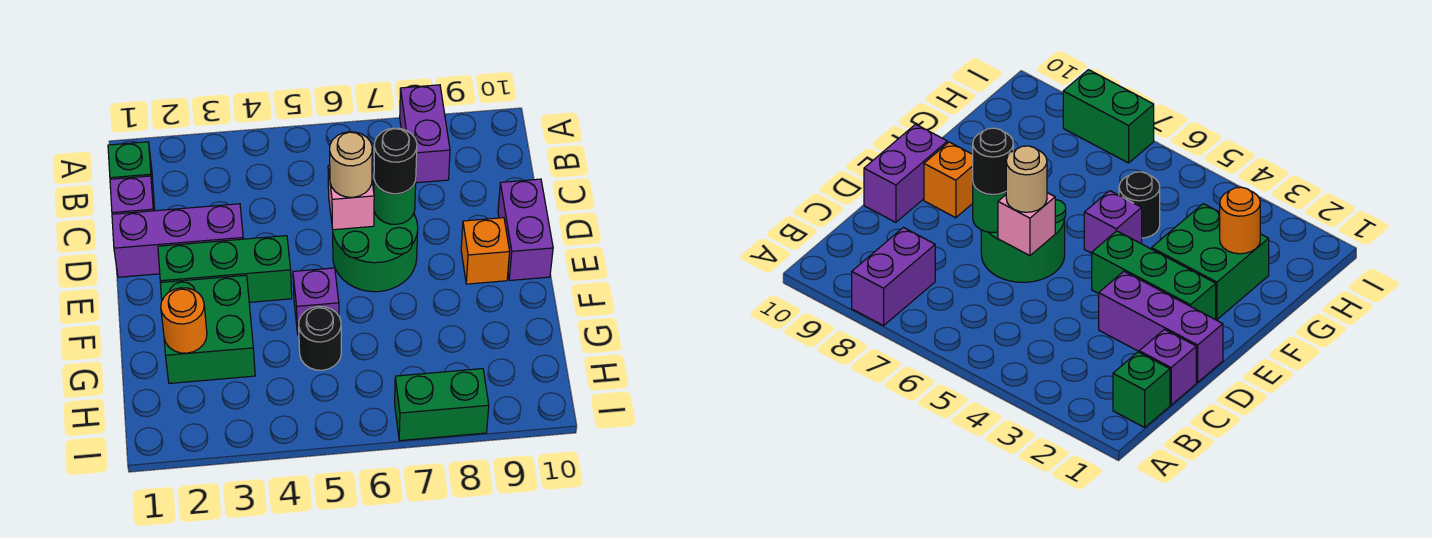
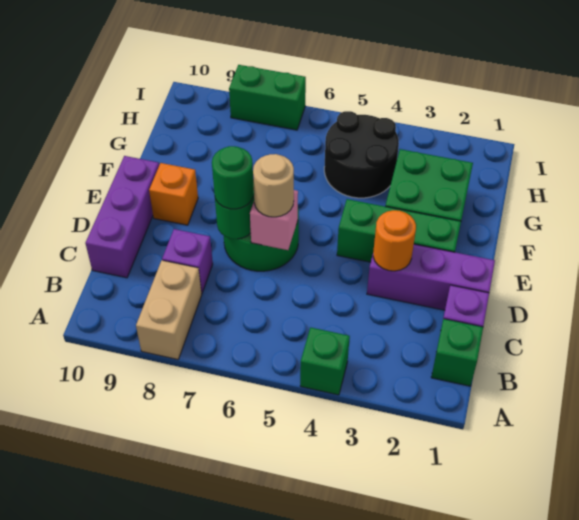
none -> green 1x1 brick [300,327,350,395]
purple 1x2 brick [400,85,450,183] -> tan 1x2 brick [136,261,202,360]
black 1x1 round brick [374,128,417,194] -> green 1x1 round brick [212,146,254,209]
purple 1x2 brick [498,179,553,281] -> purple 1x3 brick [85,156,159,278]
purple 1x1 brick [293,268,339,335] -> purple 1x1 brick moved to [162,229,213,294]
orange 1x1 round brick [161,288,207,353] -> orange 1x1 round brick moved to [373,210,416,271]
black 1x1 round brick [299,306,341,370] -> black 2x2 round brick [324,111,399,198]

